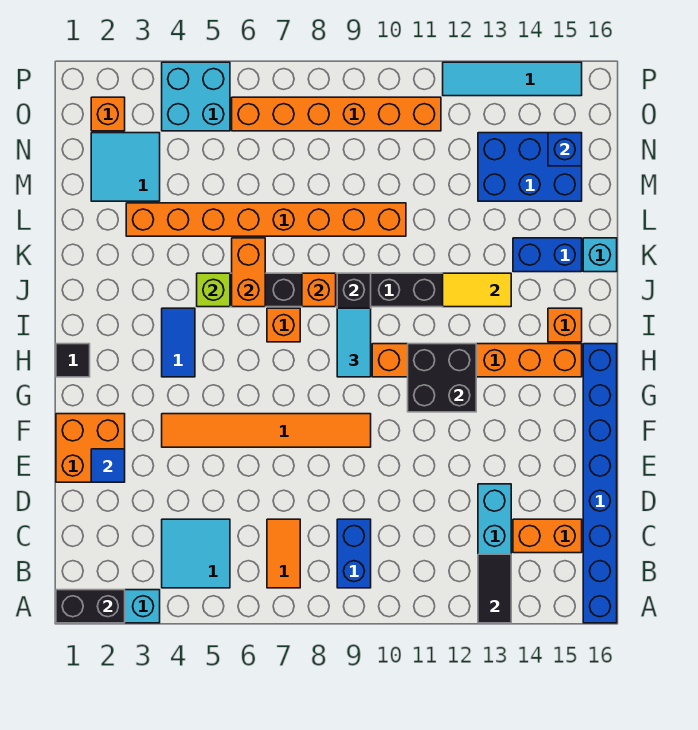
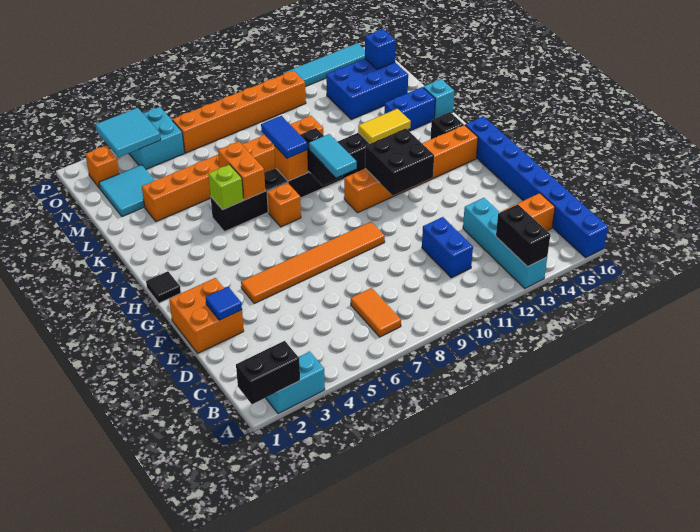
black 1x2 tile [478,554,511,623] -> black 1x2 brick [496,205,550,267]
cyan 2x2 tile [162,519,230,588] -> cyan 2x2 tile moved to [96,108,161,157]
blue 1x2 brick [337,519,371,588] -> blue 1x2 brick moved to [422,217,473,278]
blue 1x2 tile [162,308,195,377] -> blue 1x2 tile moved to [261,116,308,158]
orange 1x1 brick [548,308,582,342] -> black 1x1 brick [431,112,464,139]

